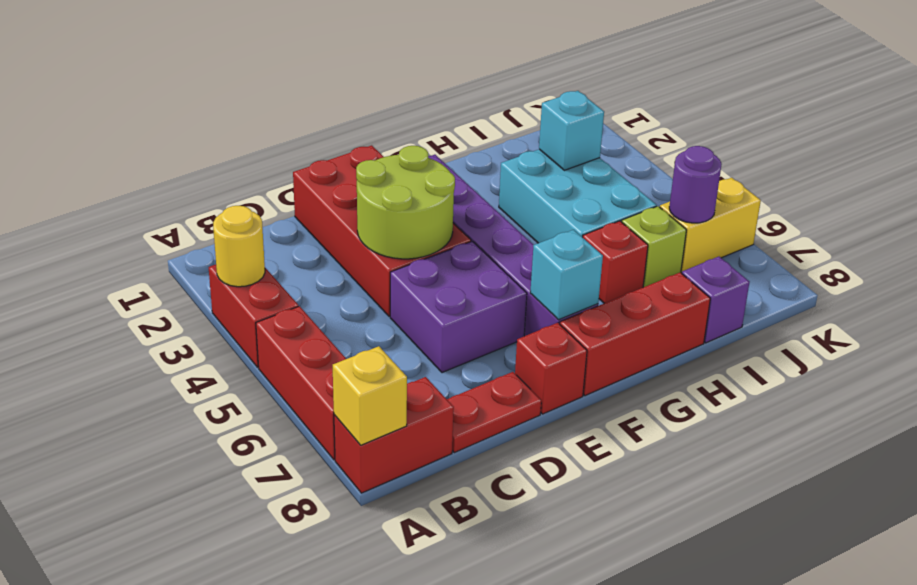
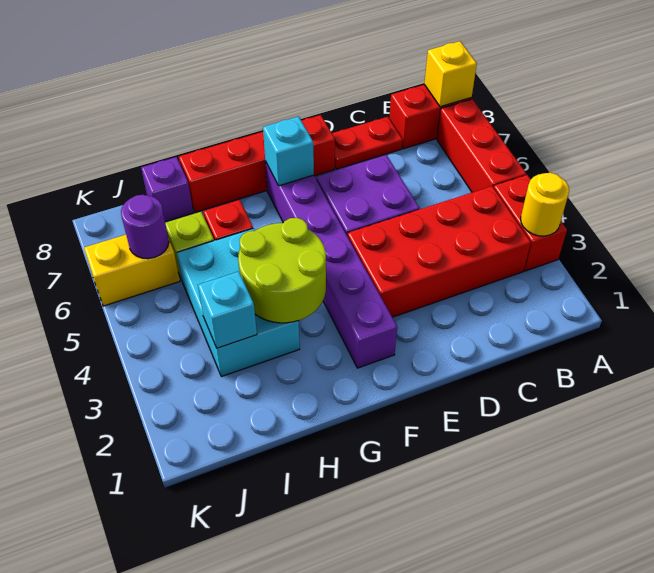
red 2x4 brick [293,145,471,316] -> red 2x4 brick turned to [347,186,531,317]
lime 2x2 round brick [356,146,455,259] -> lime 2x2 round brick moved to [238,218,326,323]

